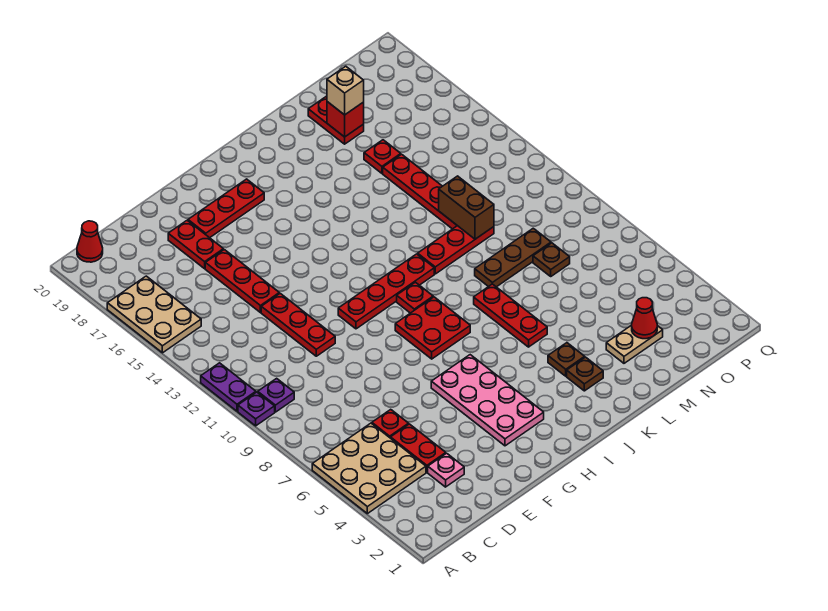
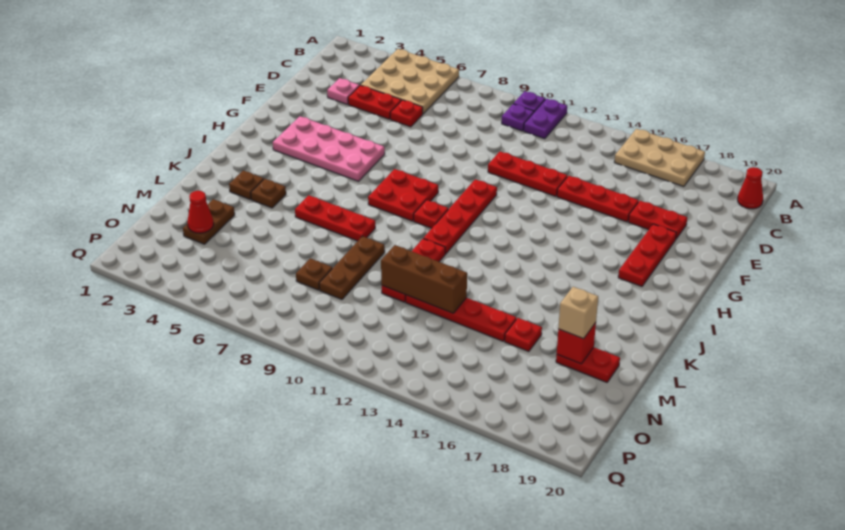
purple 1x2 plate [201,363,256,411] -> purple 1x2 plate turned to [524,99,567,139]
tan 1x2 plate [606,325,663,363] -> brown 1x2 plate [183,199,235,244]
brown 1x2 brick [439,176,494,239] -> brown 1x3 brick [381,245,467,313]

